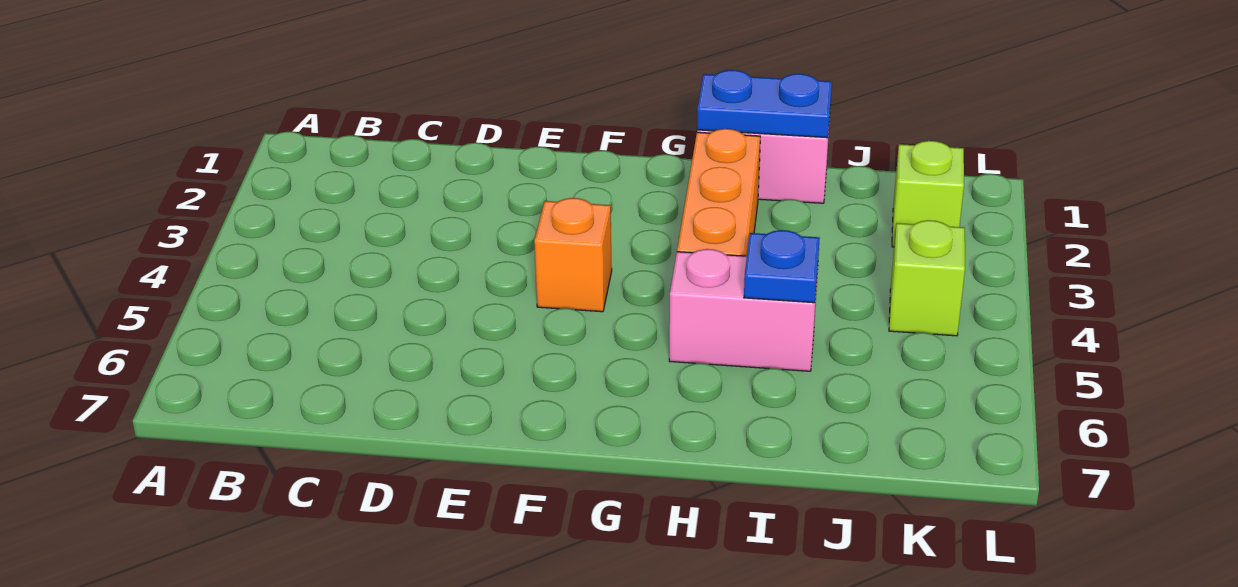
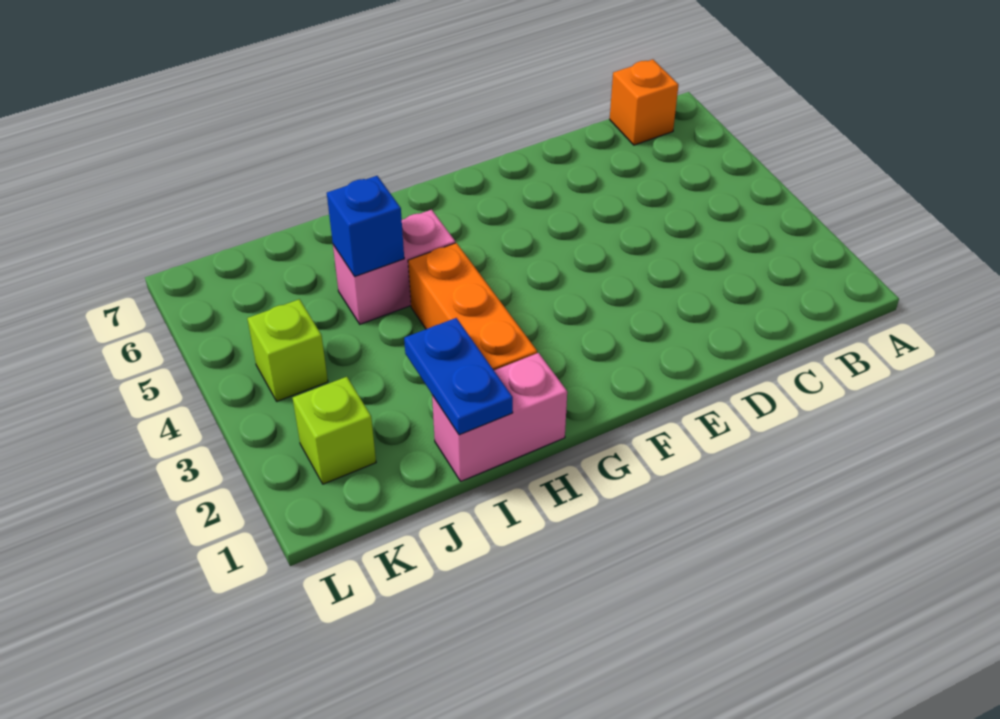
orange 1x1 brick [534,198,612,312] -> orange 1x1 brick moved to [610,59,678,145]
blue 1x2 plate [697,70,832,138] -> blue 1x2 plate turned to [404,318,513,435]
blue 1x1 plate [744,230,820,303] -> blue 1x1 brick [327,176,404,276]

